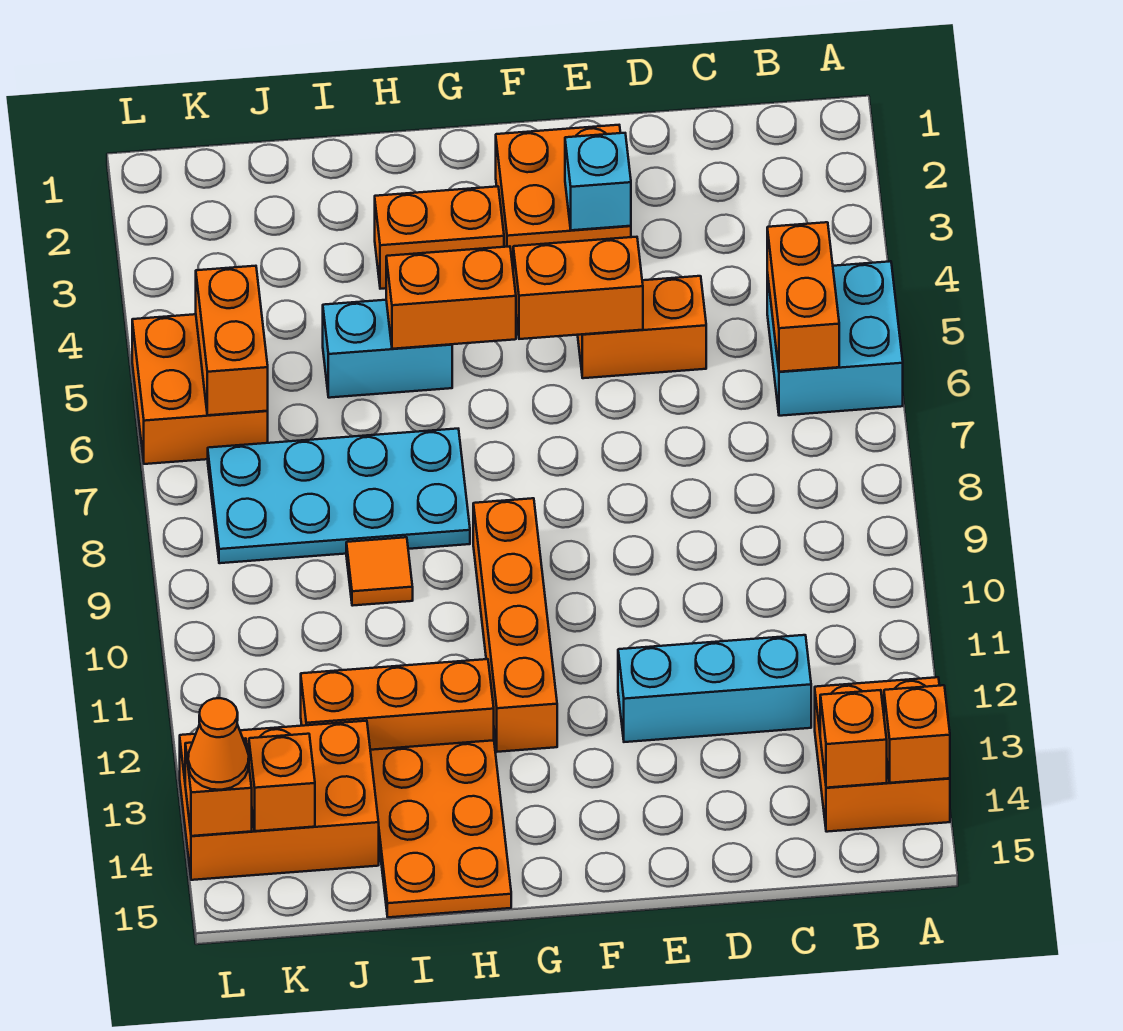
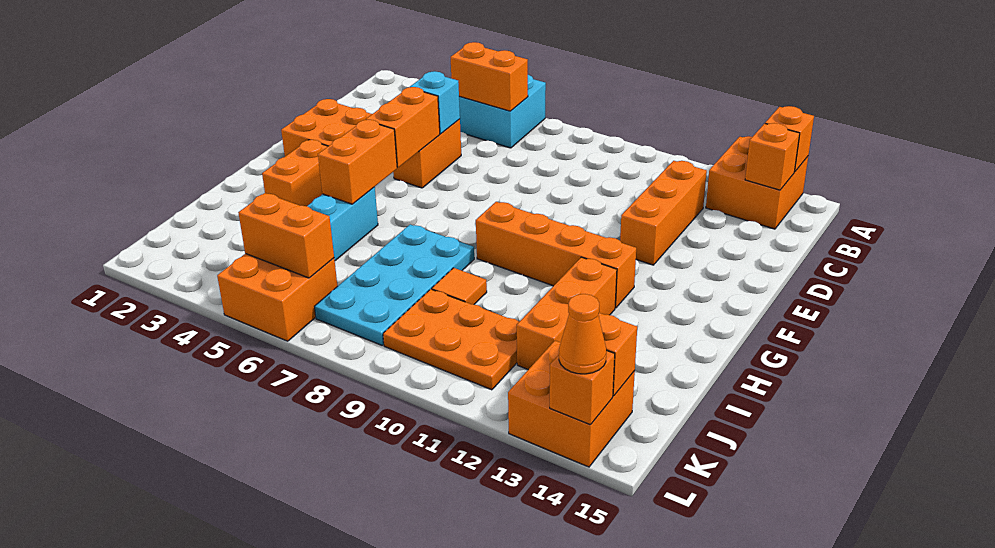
cyan 1x3 brick [618,635,811,742] -> orange 1x3 brick [620,161,707,265]
cyan 1x1 brick [565,133,631,230] -> cyan 1x1 brick moved to [410,71,460,134]
orange 2x3 plate [370,740,511,917] -> orange 2x3 plate moved to [383,289,519,390]
orange 2x3 brick [180,721,379,880] -> orange 2x2 brick [508,341,635,467]

